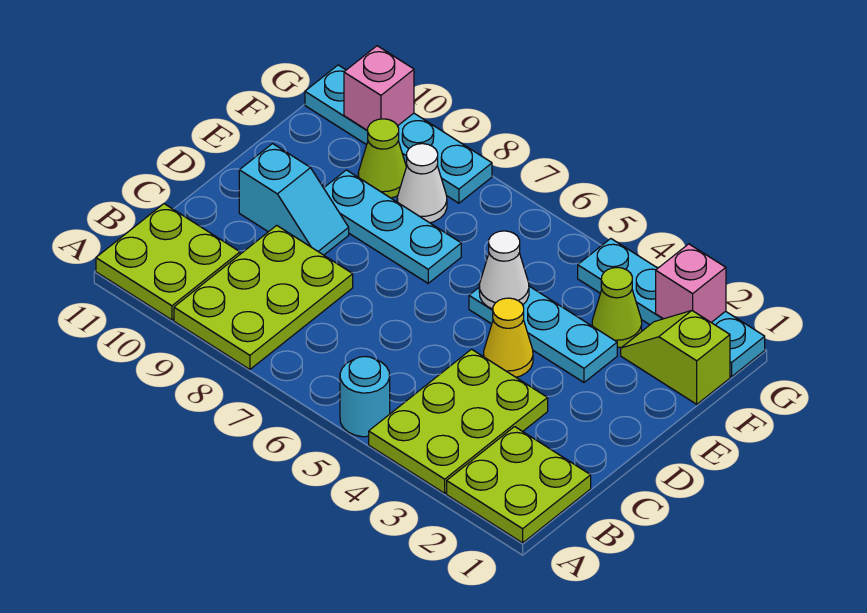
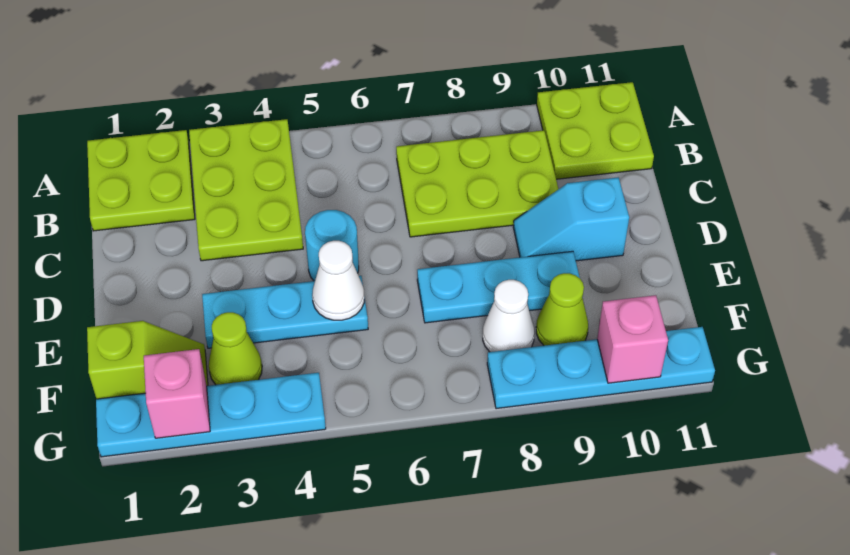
cyan 1x1 round brick [340,356,390,437] -> cyan 1x1 round brick moved to [305,210,359,281]
lime 2x3 plate [174,225,353,369] -> lime 2x3 plate turned to [396,130,558,237]
yellow 1x1 cone [484,298,533,377] -> none

